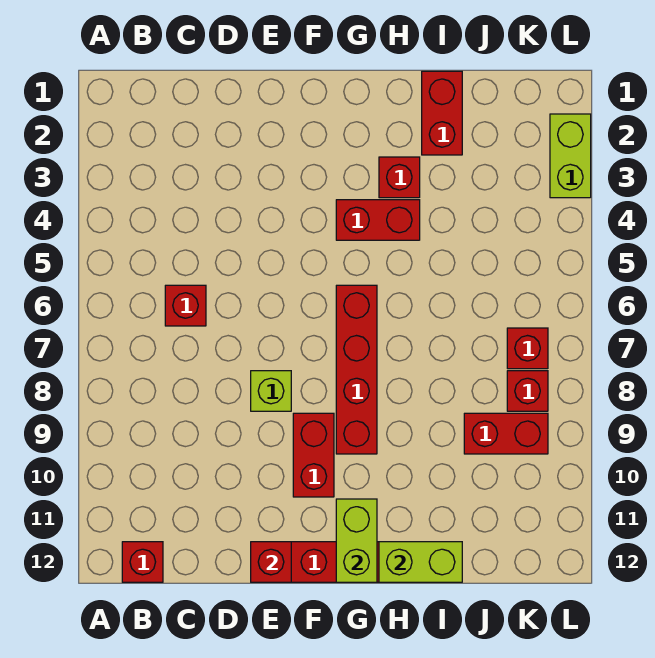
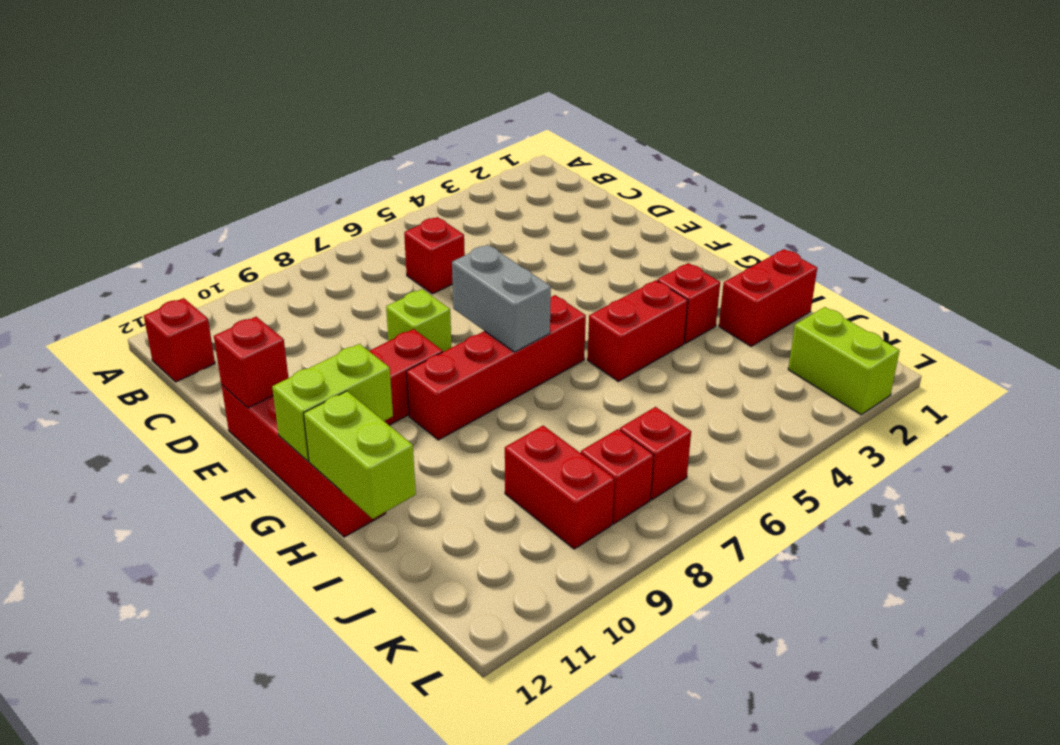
none -> grey 1x2 brick [452,245,551,352]
red 1x2 brick [336,200,420,240] -> red 1x2 brick turned to [587,280,688,381]
lime 1x2 brick [550,114,591,198] -> lime 1x2 brick turned to [788,307,900,415]

